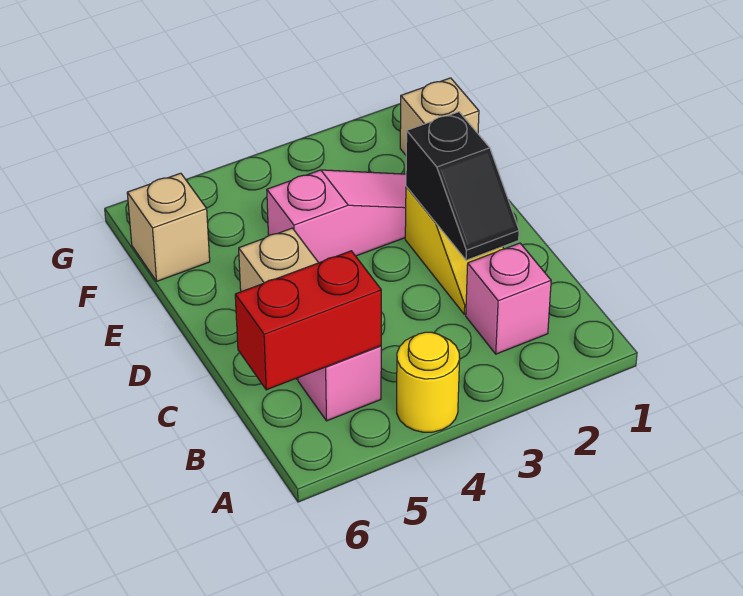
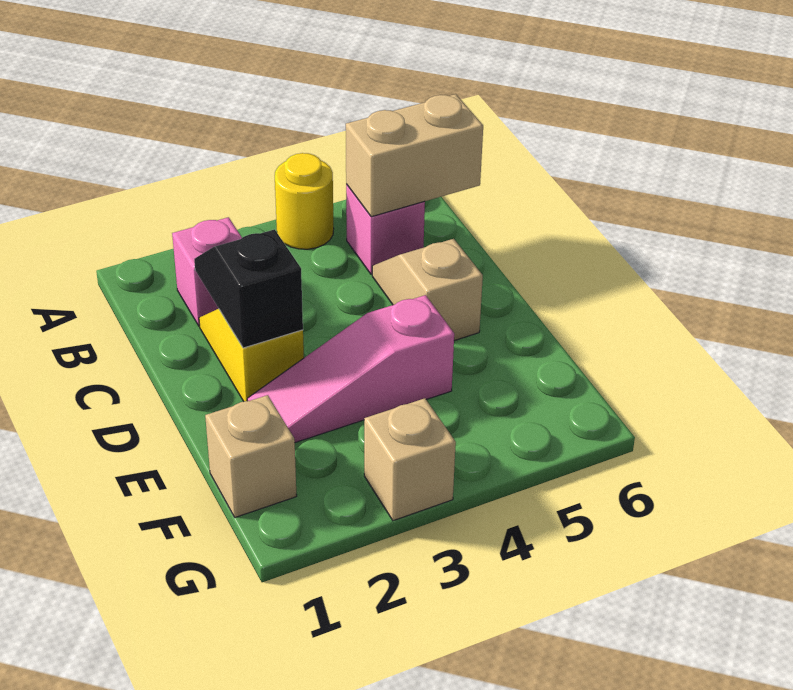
red 1x2 brick [235,251,381,390] -> tan 1x2 brick [346,94,483,217]
tan 1x1 brick [127,173,210,281] -> tan 1x1 brick moved to [364,398,456,521]

